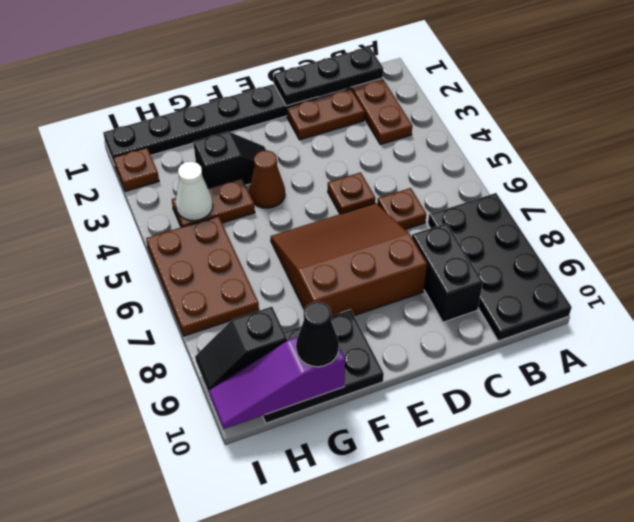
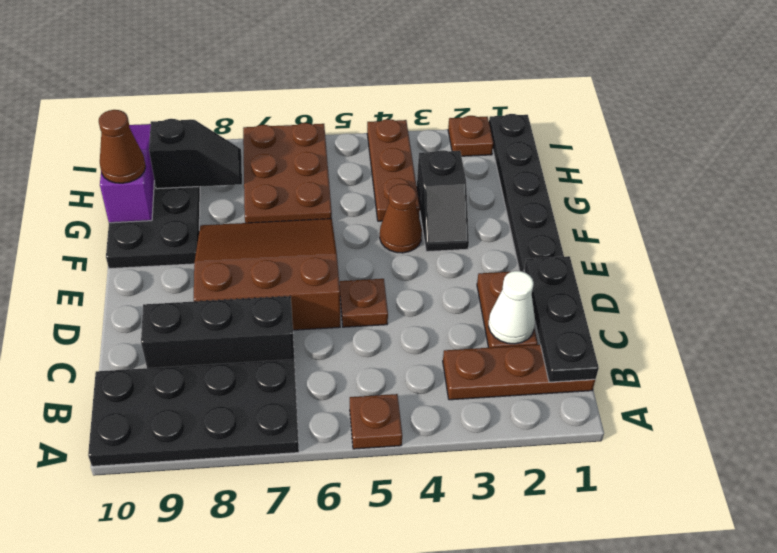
brown 1x1 plate [377,188,426,230] -> brown 1x1 plate moved to [350,394,402,449]
black 1x2 brick [412,223,483,322] -> black 1x3 brick [141,296,295,368]
brown 3x3 slope [271,203,427,316] -> brown 3x3 slope turned to [194,219,340,330]
brown 1x2 plate [172,178,255,227] -> brown 1x3 plate [367,119,420,221]
black 1x1 cone [296,302,339,367] -> brown 1x1 cone [99,110,146,183]
white 1x1 cone [176,162,213,221] -> white 1x1 cone moved to [489,271,535,344]
brown 2x3 plate [146,216,259,336] -> brown 2x3 plate turned to [243,123,332,223]
black 1x2 slope [195,307,287,392] -> black 1x2 slope turned to [149,119,242,189]

